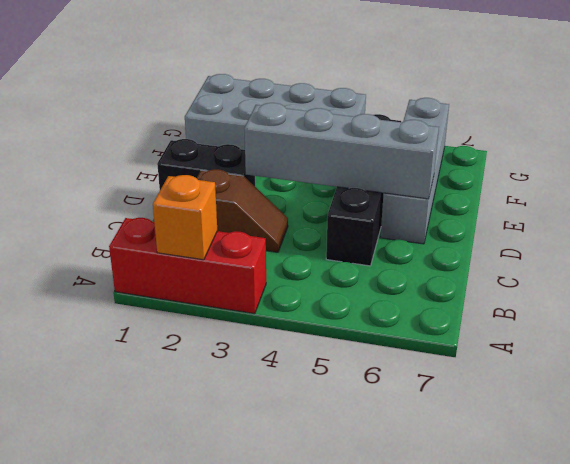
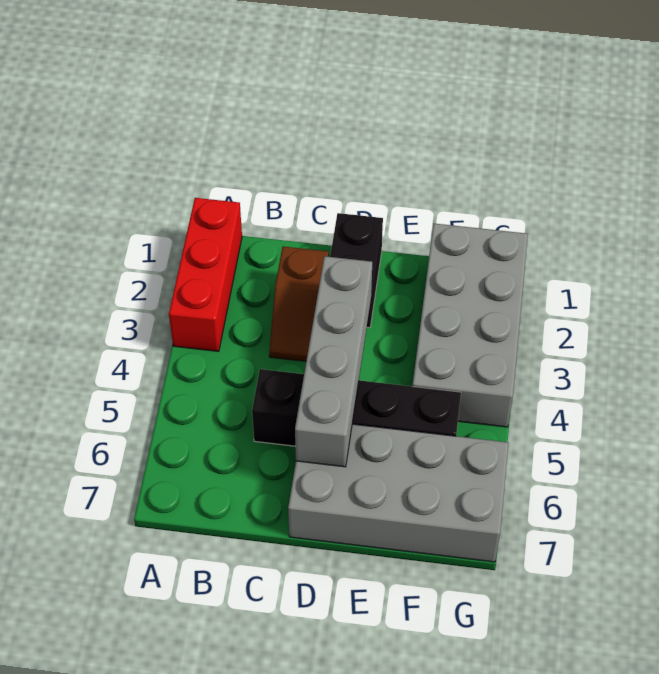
orange 1x1 brick [153,175,217,260] -> none
grey 1x4 brick [380,98,449,244] -> grey 2x4 brick [288,424,508,562]

